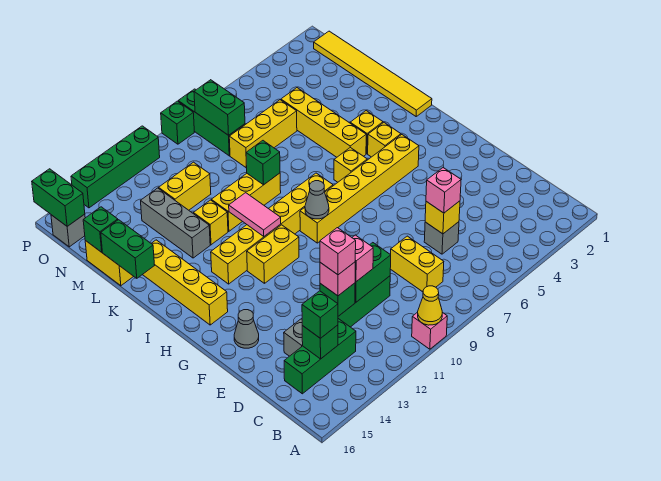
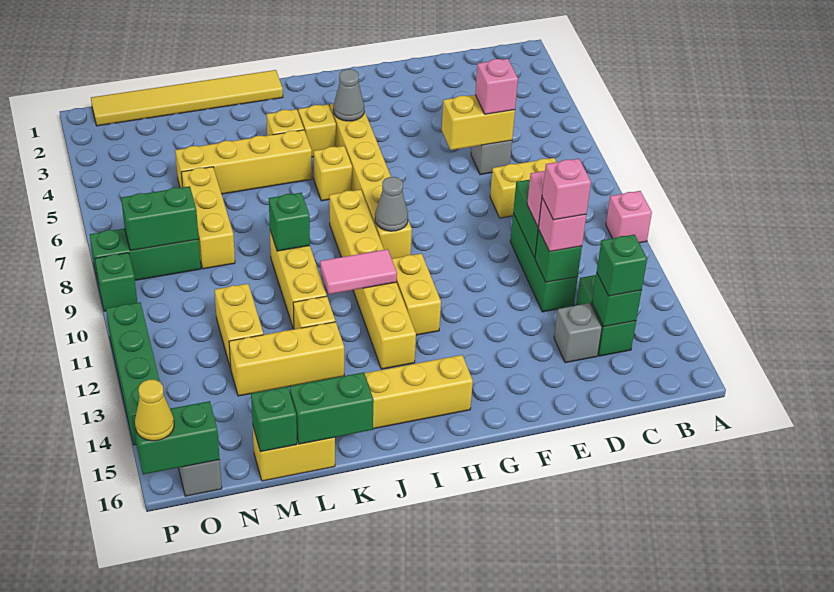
yellow 1x1 cone [418,286,442,325] -> yellow 1x1 cone moved to [135,380,174,441]
green 1x3 brick [284,319,356,394] -> green 1x2 brick [576,275,636,356]
yellow 1x1 brick [425,201,460,234] -> yellow 1x2 brick [442,95,515,150]
grey 1x1 cone [234,310,259,348] -> grey 1x1 cone moved to [333,69,364,121]
grey 1x3 brick [141,188,210,258] -> yellow 1x3 brick [229,322,344,396]

